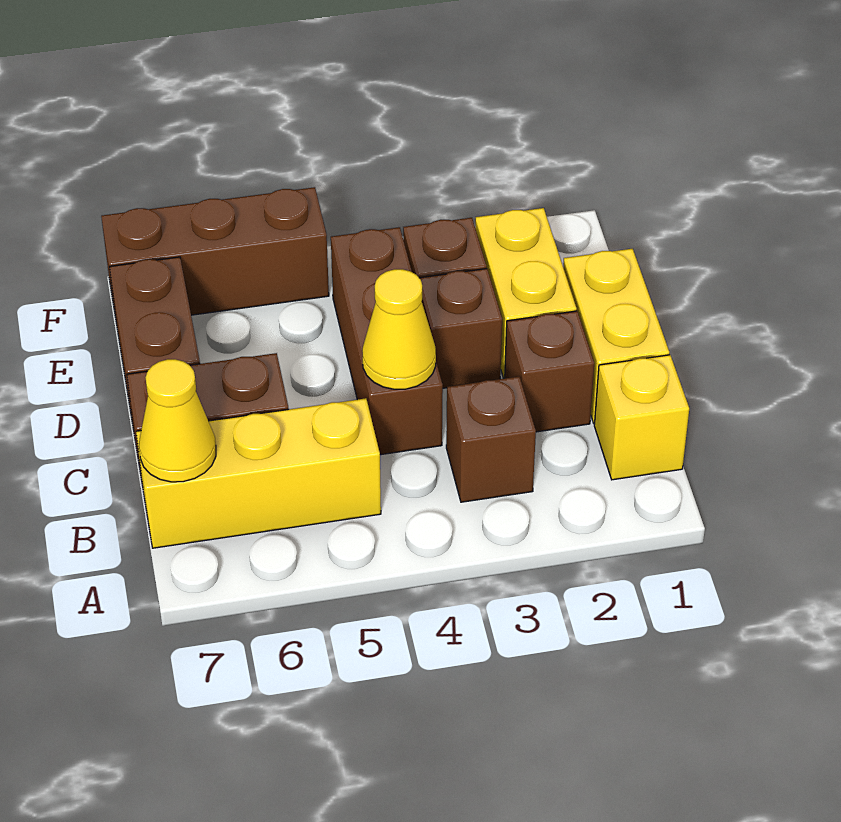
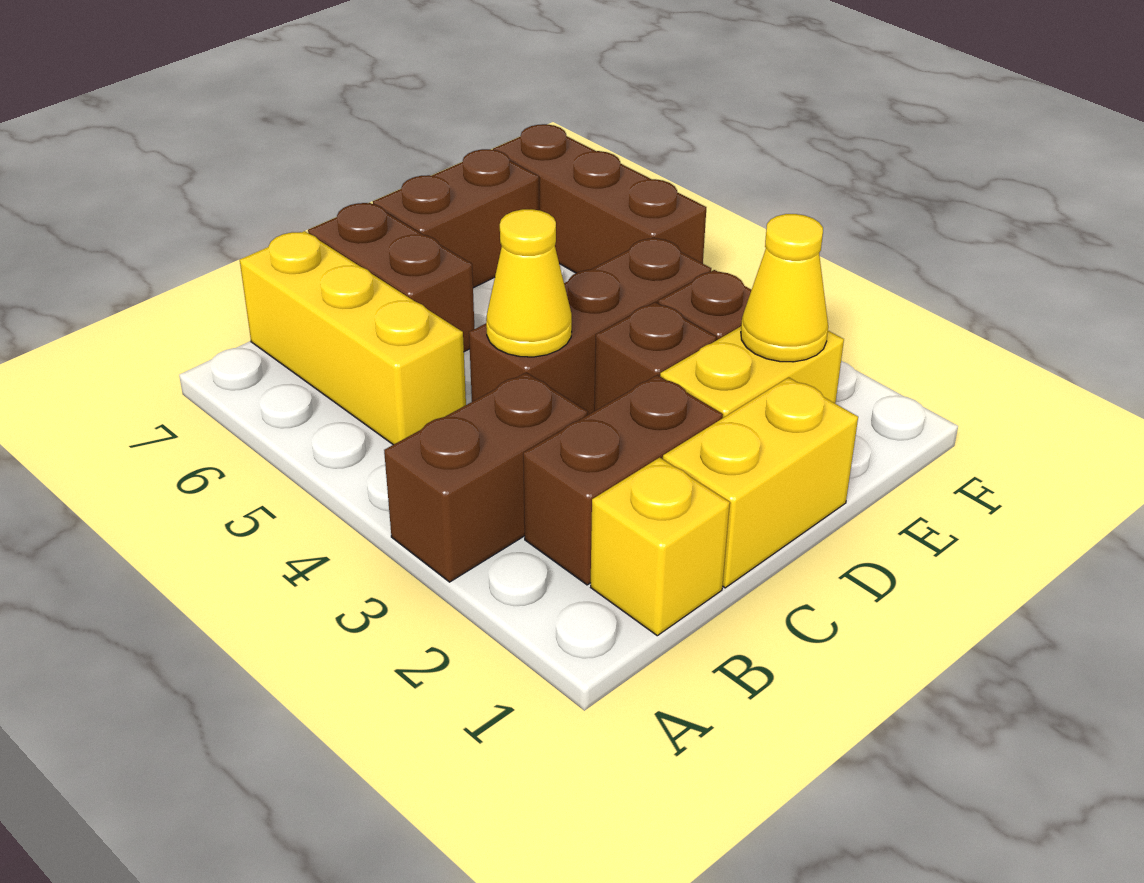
brown 1x1 brick [446,377,536,502] -> brown 1x2 brick [384,372,588,582]
yellow 1x1 cone [139,359,216,482] -> yellow 1x1 cone moved to [741,214,828,362]
brown 1x1 brick [505,311,594,432] -> brown 1x2 brick [523,375,723,585]

